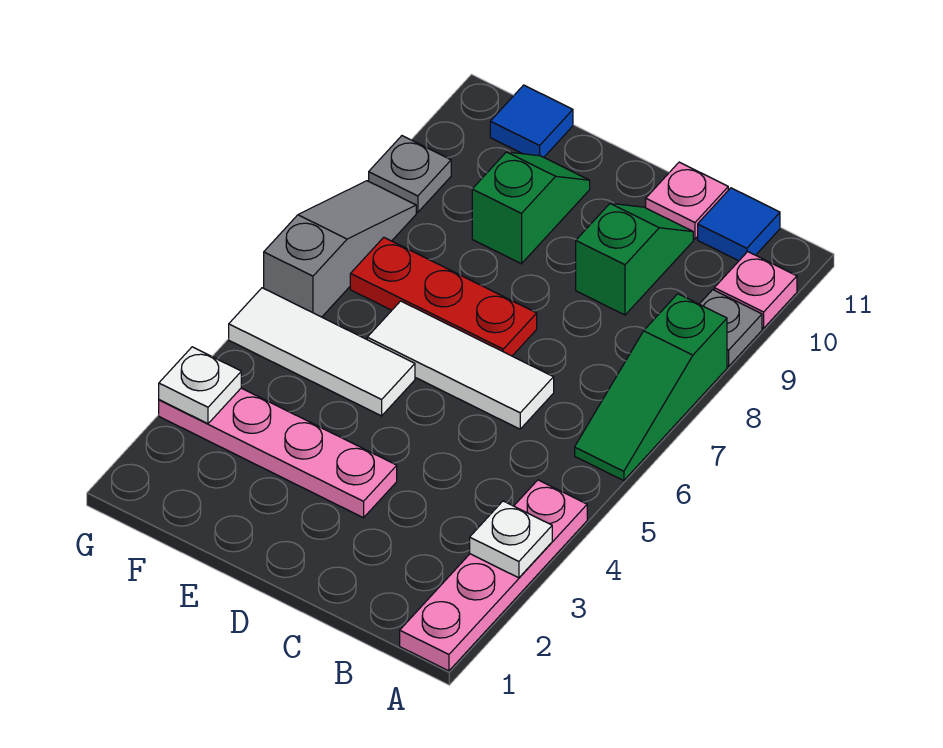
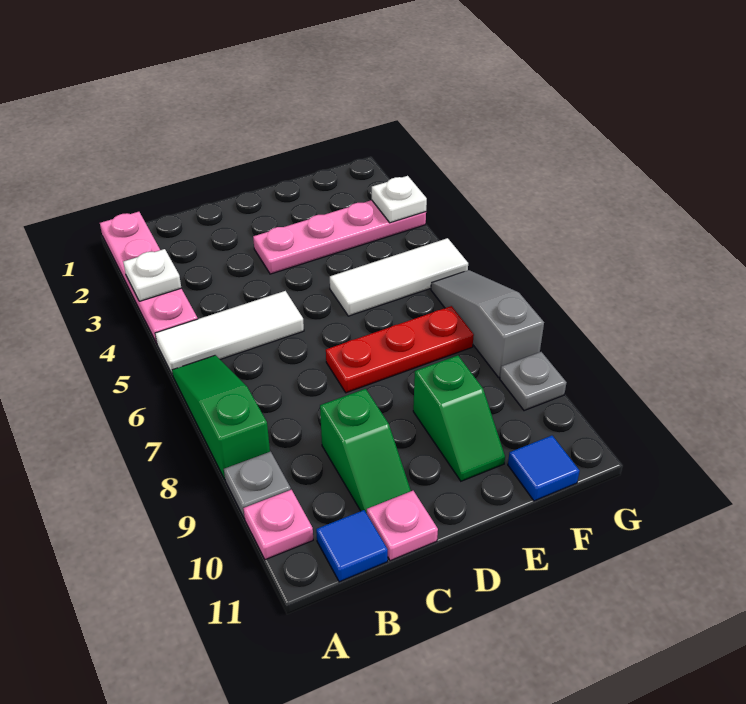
white 1x3 tile [367,301,554,429] -> white 1x3 tile moved to [155,291,304,375]
grey 1x3 slope [264,181,416,317] -> grey 1x3 slope turned to [431,270,544,377]

